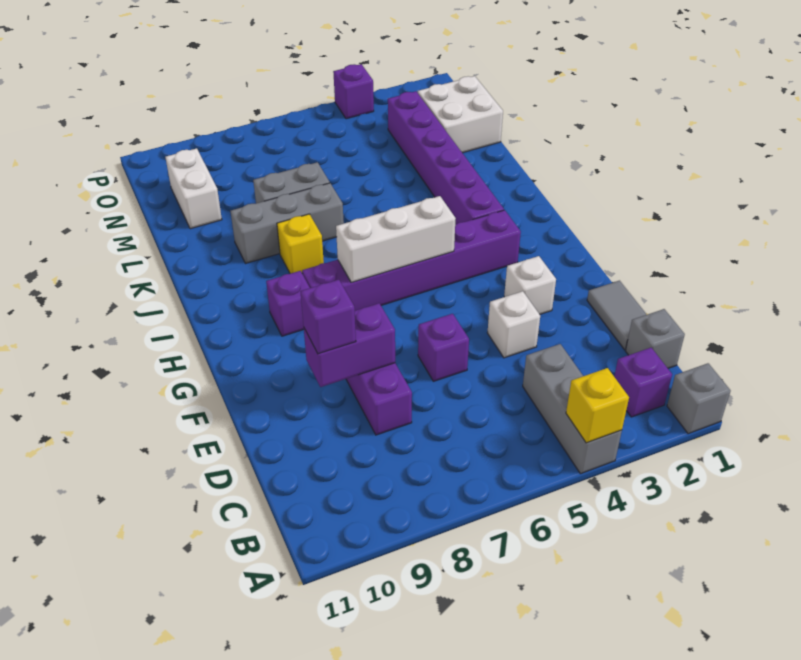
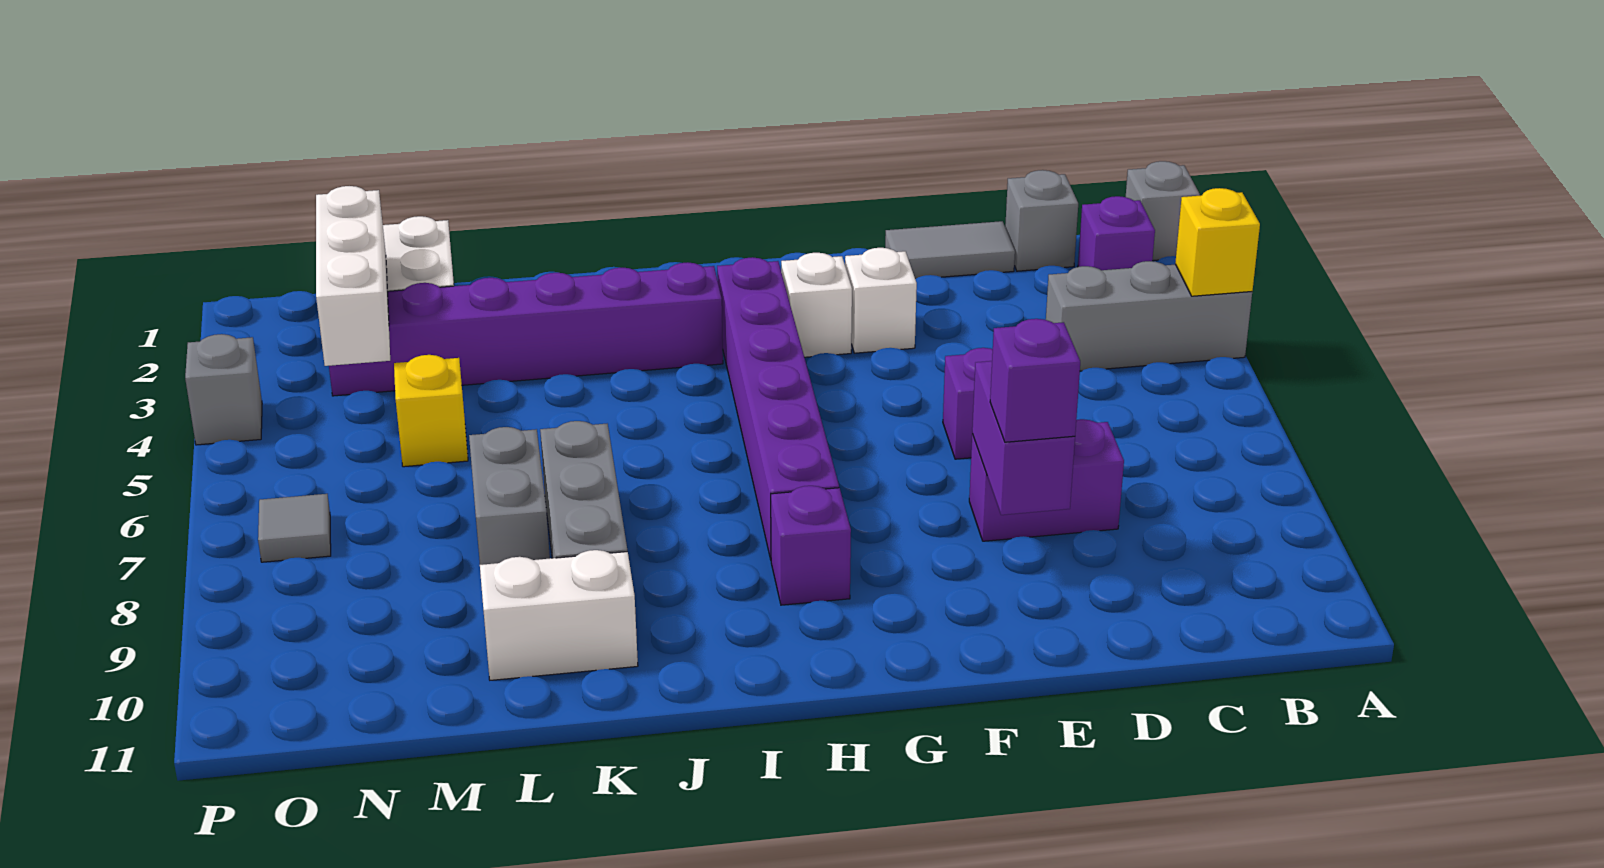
white 1x1 brick [487,291,540,358] -> white 1x1 brick moved to [781,253,852,357]
white 1x3 brick [336,196,456,283] -> white 1x3 brick moved to [316,186,390,366]
yellow 1x1 brick [277,214,324,274] -> yellow 1x1 brick moved to [394,355,468,467]
white 1x2 brick [166,148,222,229] -> white 1x2 brick moved to [480,550,638,680]
none -> grey 1x1 tile [258,494,331,562]
purple 1x1 brick [333,64,374,119] -> grey 1x1 brick [185,334,262,445]

